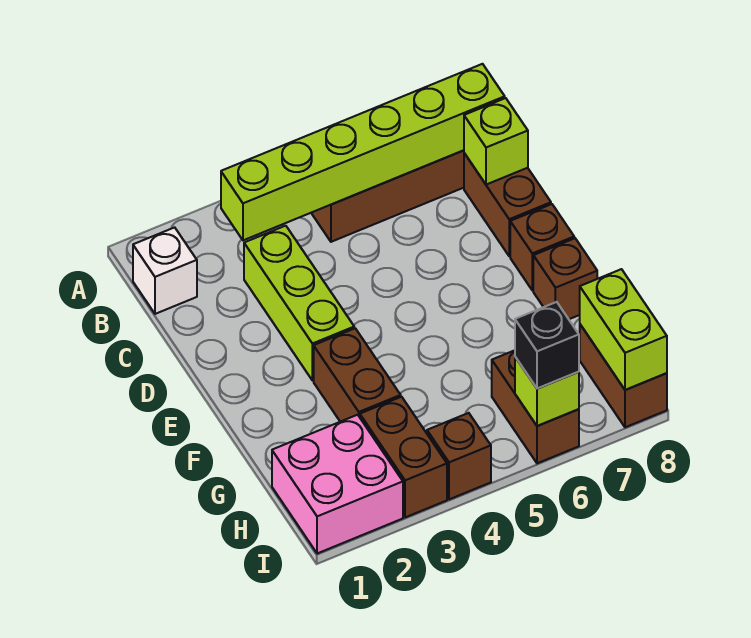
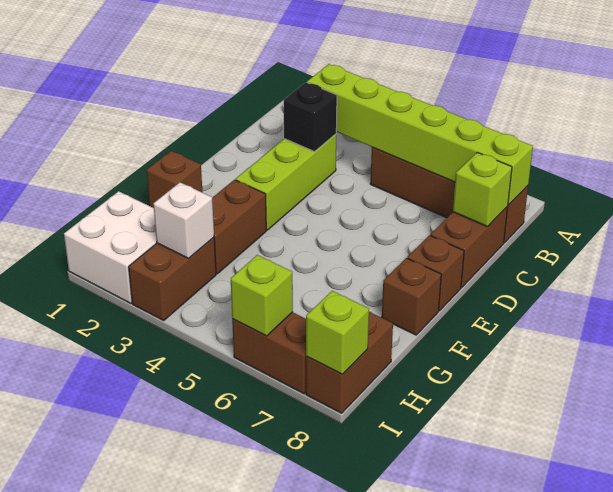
white 1x1 brick [133,227,197,314] -> white 1x1 brick moved to [153,182,214,258]
pink 2x2 brick [272,415,403,554] -> white 2x2 brick [64,191,157,303]
brown 1x2 brick [492,350,579,463] -> brown 1x2 brick turned to [232,312,306,394]
lime 1x2 brick [580,269,667,390] -> lime 1x1 brick [306,291,369,374]
brown 1x1 brick [427,413,491,499] -> brown 1x1 brick moved to [147,151,202,208]
black 1x1 brick [515,302,579,389] -> black 1x1 brick moved to [284,82,337,152]

